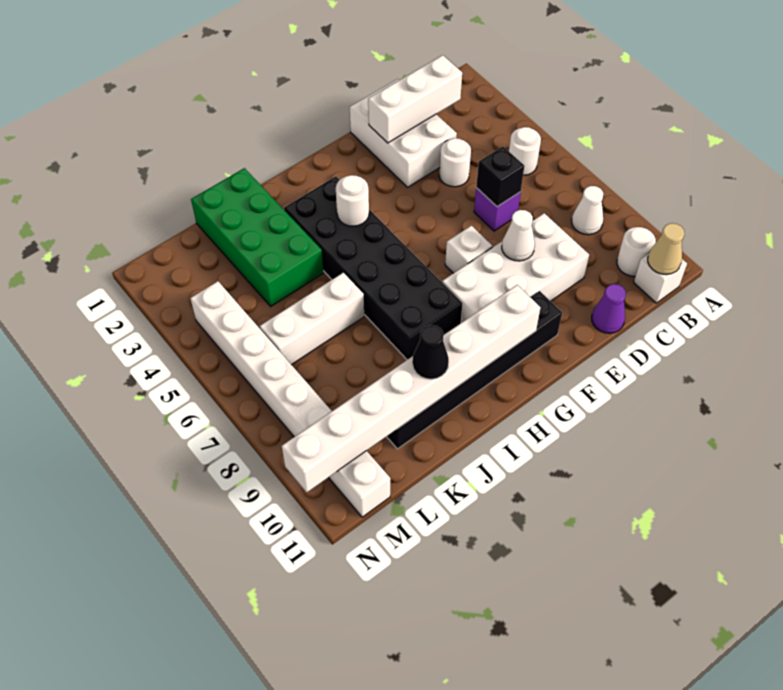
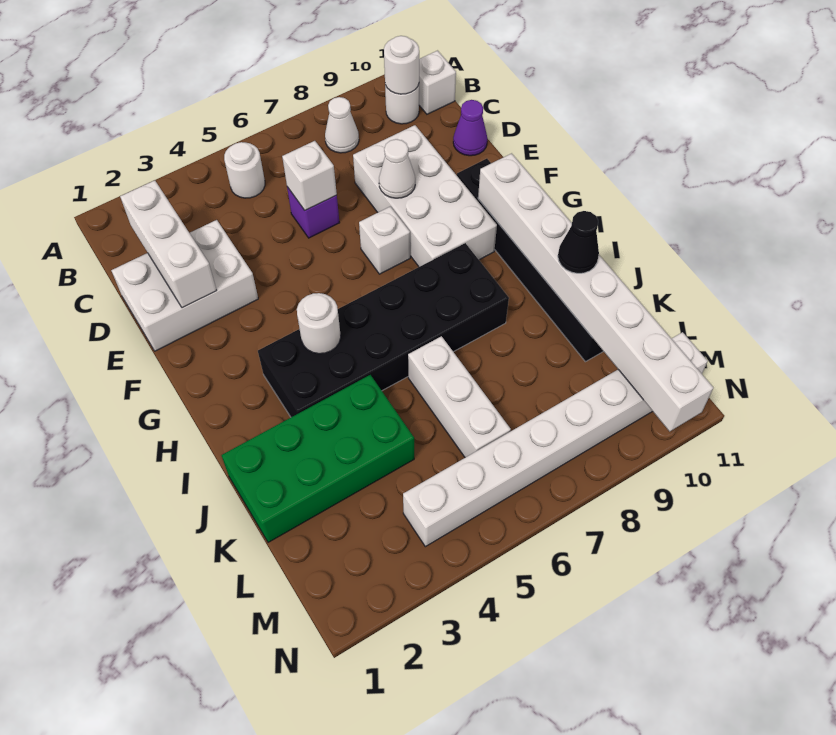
tan 1x1 cone [648,223,684,274] -> none
white 1x1 round brick [439,138,471,187] -> white 1x1 round brick moved to [384,36,419,94]
black 1x1 brick [476,147,524,207] -> white 1x1 brick [282,141,337,210]

